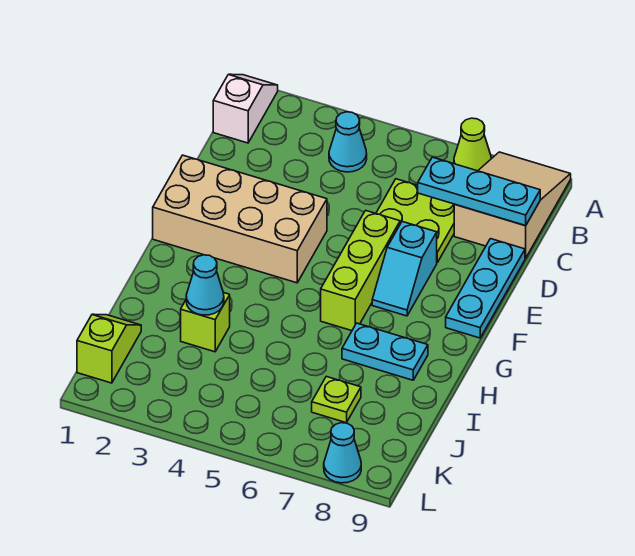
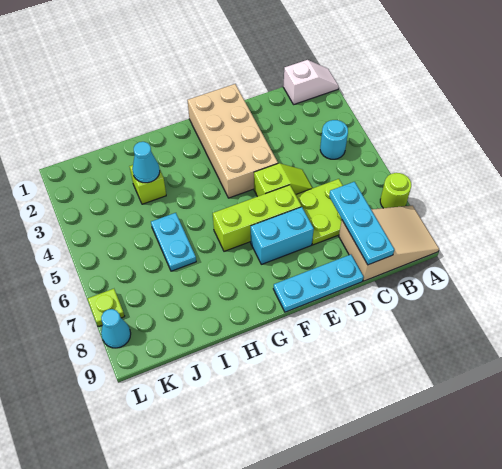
lime 1x1 cone [454,118,491,171] -> lime 1x1 round brick [380,173,411,208]
cyan 1x1 cone [329,112,367,172] -> cyan 1x1 round brick [320,120,348,159]
cyan 1x2 slope [372,222,437,316] -> cyan 1x2 brick [251,207,314,264]
cyan 1x2 plate [342,323,428,380] -> cyan 1x2 plate moved to [151,213,196,271]
lime 1x2 slope [77,314,141,383] -> lime 1x2 slope moved to [254,163,312,197]
lime 1x1 plate [312,377,361,423] -> lime 1x1 plate moved to [88,289,125,327]

